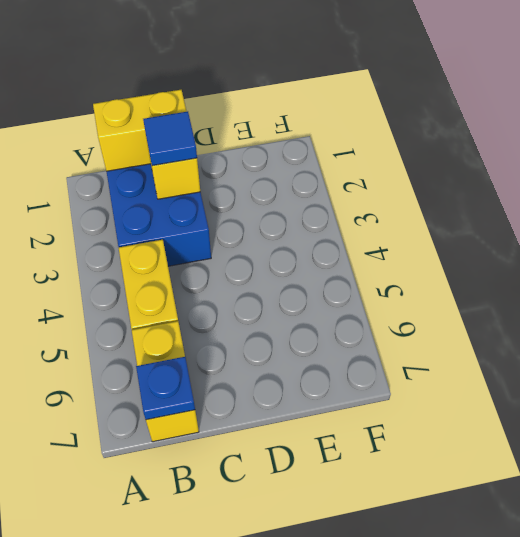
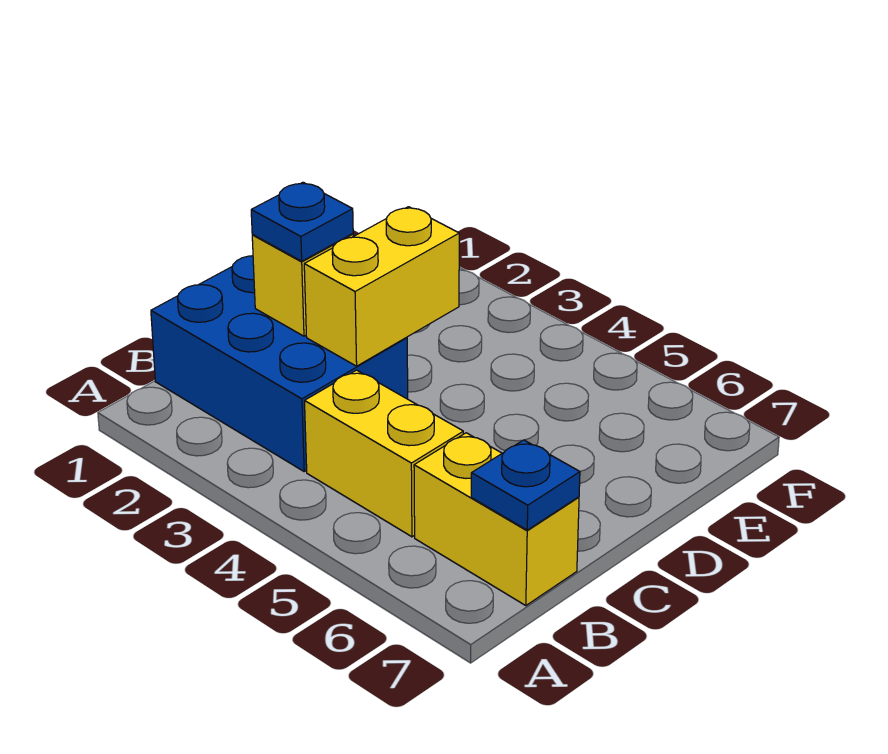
yellow 1x2 brick [93,90,187,171] -> yellow 1x2 brick moved to [304,207,459,366]
blue 1x1 tile [143,111,197,166] -> blue 1x1 plate [251,182,353,261]

